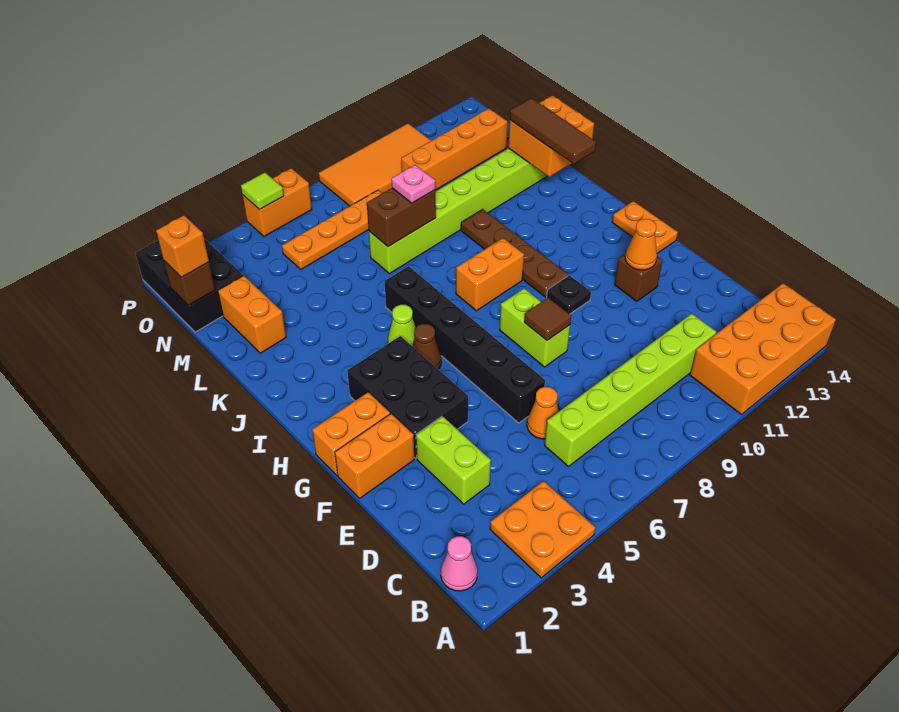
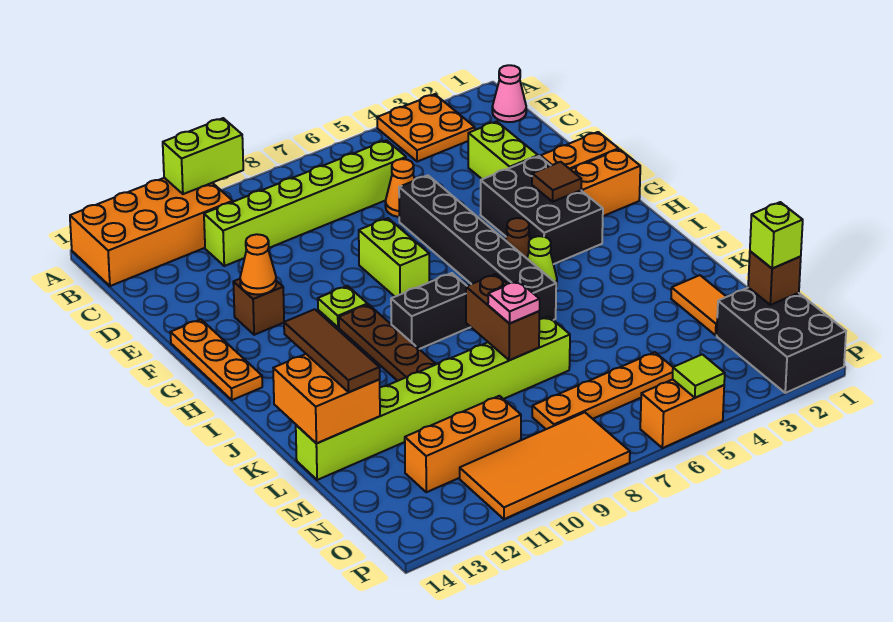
none -> lime 1x2 brick [163,118,243,194]
brown 1x1 tile [524,298,571,341] -> brown 1x1 tile moved to [532,162,581,202]
black 1x1 plate [547,275,591,314] -> lime 1x1 plate [318,286,368,327]
orange 1x2 plate [612,201,678,253] -> orange 1x3 plate [171,319,262,400]
orange 1x2 brick [456,238,524,311] -> black 1x2 brick [391,273,470,349]
orange 1x2 brick [218,276,286,353] -> orange 1x2 tile [671,275,726,335]
brown 1x2 brick [367,188,436,247] -> brown 1x2 brick turned to [466,274,539,360]
orange 1x1 brick [156,215,209,277] -> lime 1x1 brick [750,202,803,269]
orange 1x4 brick [401,108,508,190] -> orange 1x3 brick [405,396,521,492]

